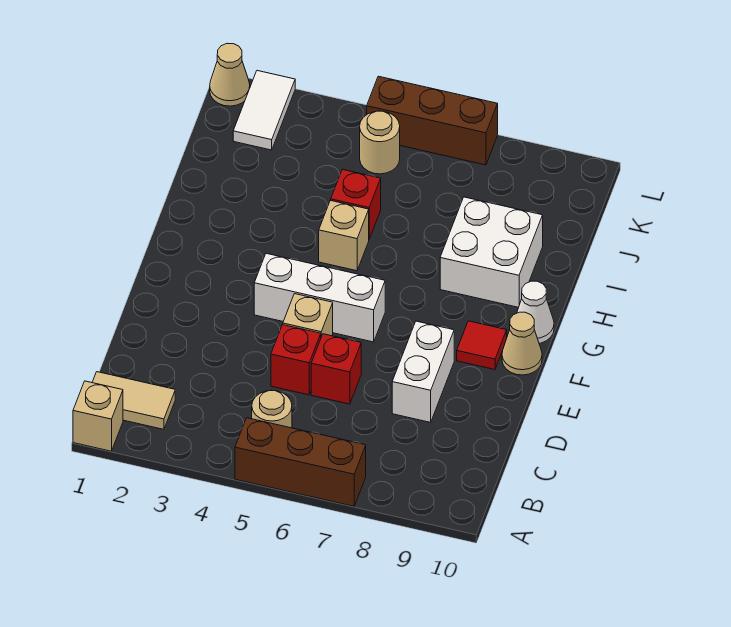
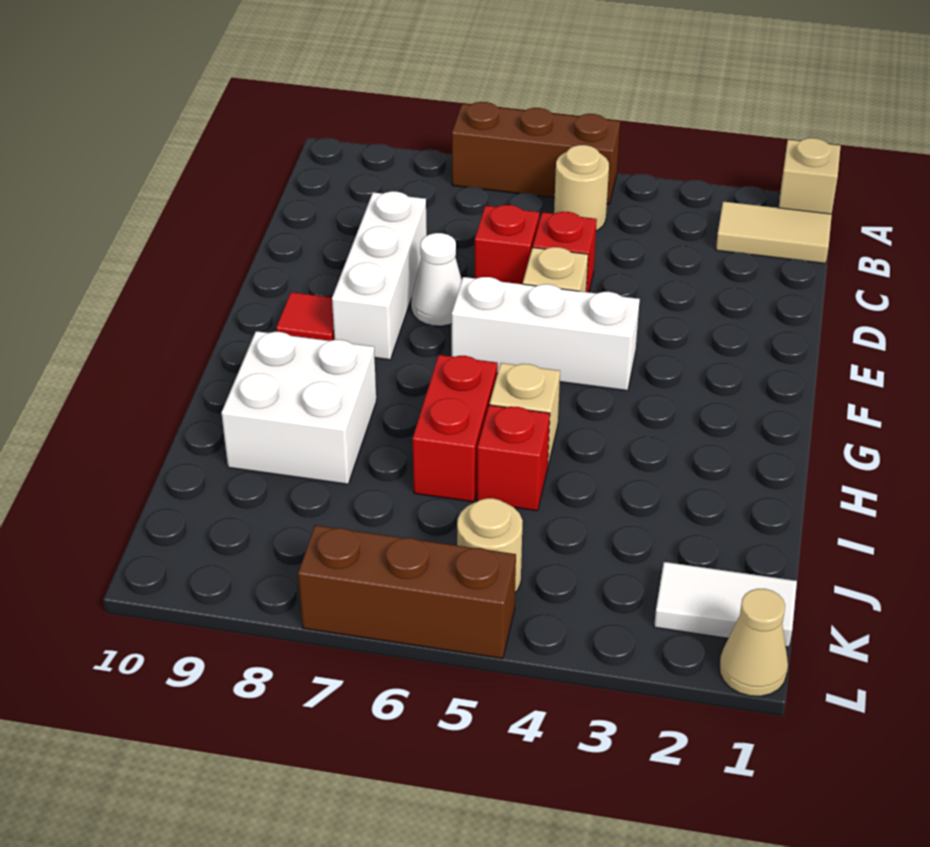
white 1x2 brick [392,321,454,422] -> white 1x3 brick [332,191,427,360]
tan 1x1 cone [502,312,542,375] -> none
white 1x1 cone [517,281,554,343] -> white 1x1 cone moved to [411,233,462,326]
none -> red 1x2 brick [412,355,498,502]
white 1x2 tile [233,71,295,150] -> white 1x2 tile turned to [654,562,797,647]

